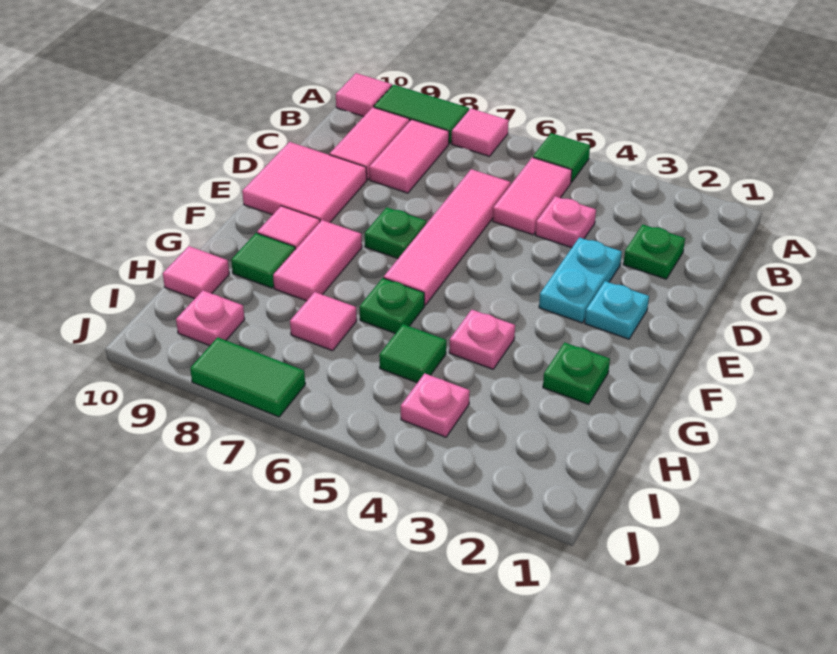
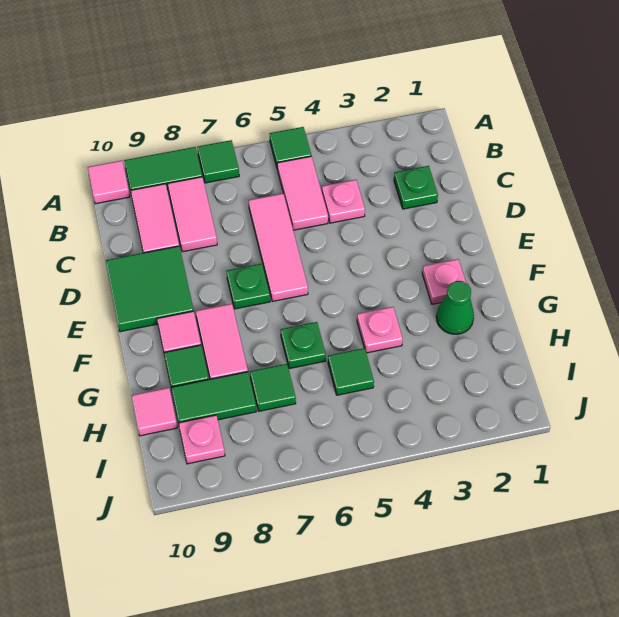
pink 1x1 tile [452,109,509,156] -> green 1x1 tile [197,140,239,183]
pink 1x4 tile [384,169,511,305] -> pink 1x3 tile [249,193,308,301]
cyan 1x2 plate [539,237,622,323] -> none
pink 2x2 tile [242,142,367,223] -> green 2x2 tile [106,246,194,332]
cyan 1x1 plate [585,281,649,339] -> none
green 1x1 plate [543,343,610,404] -> green 1x1 cone [436,281,474,334]
pink 1x1 tile [290,292,357,351] -> green 1x1 tile [250,364,296,411]
pink 1x1 plate [401,373,470,437] -> pink 1x1 plate moved to [422,259,466,304]
green 1x2 tile [190,337,305,417] -> green 1x2 tile moved to [171,372,256,423]

